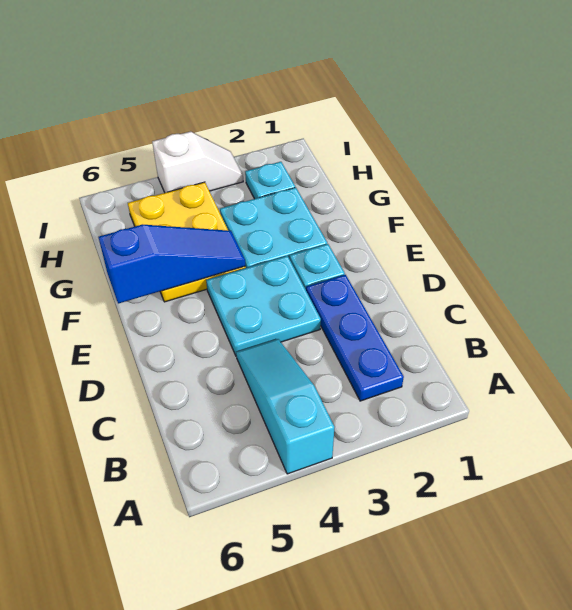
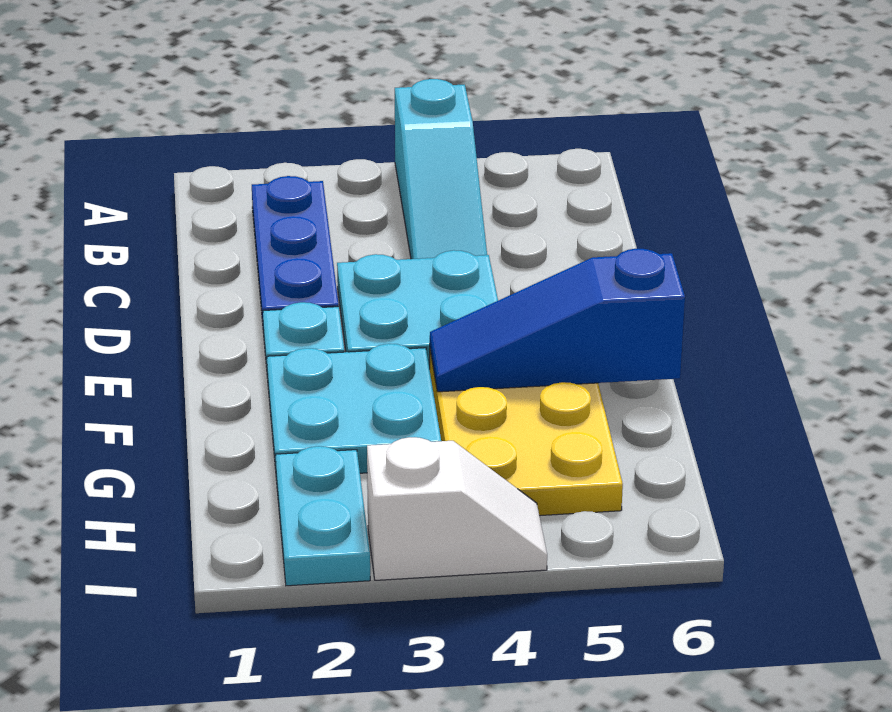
cyan 1x1 plate [245,162,295,199] -> cyan 1x2 plate [276,446,370,586]
white 1x2 slope [152,131,243,193] -> white 1x2 slope turned to [367,437,547,580]

